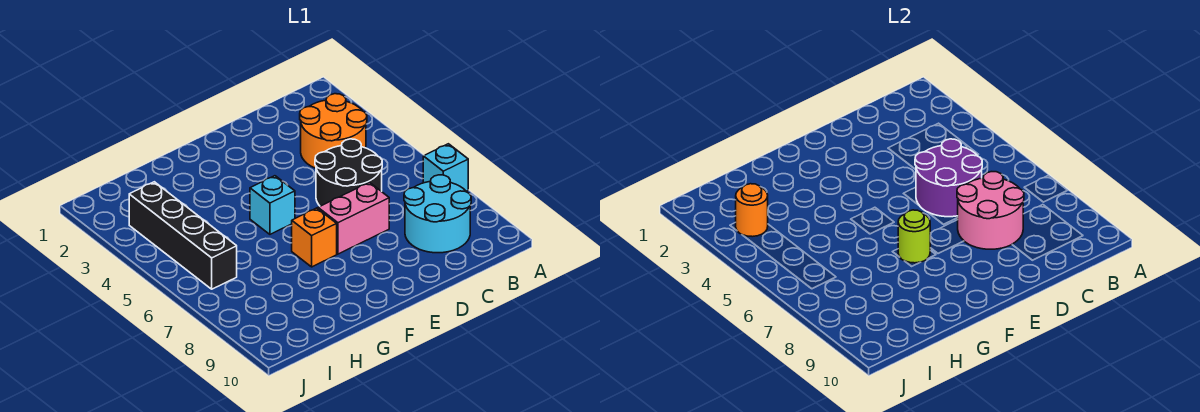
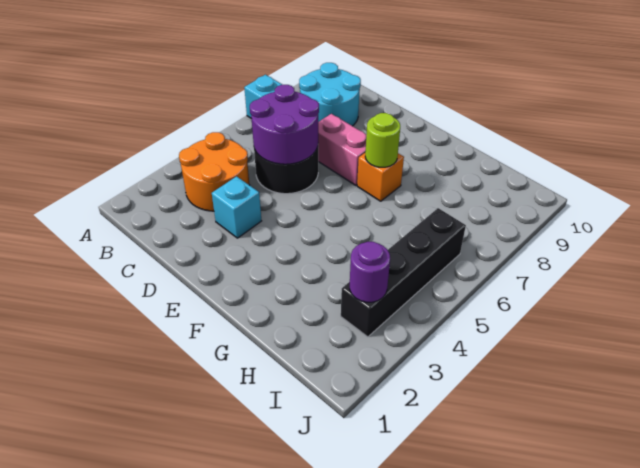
pink 2x2 round brick [957,172,1024,249] -> none
cyan 1x1 brick [250,176,295,234] -> cyan 1x1 brick moved to [212,176,261,238]
orange 1x1 round brick [736,184,768,237] -> purple 1x1 round brick [350,242,390,302]

